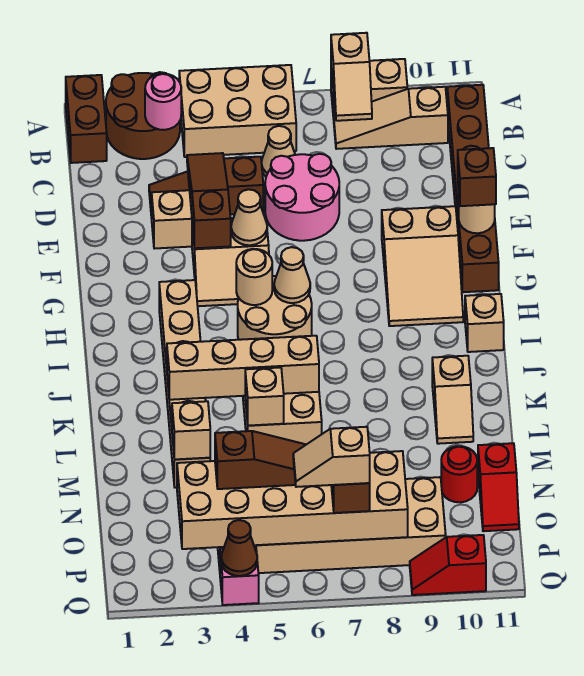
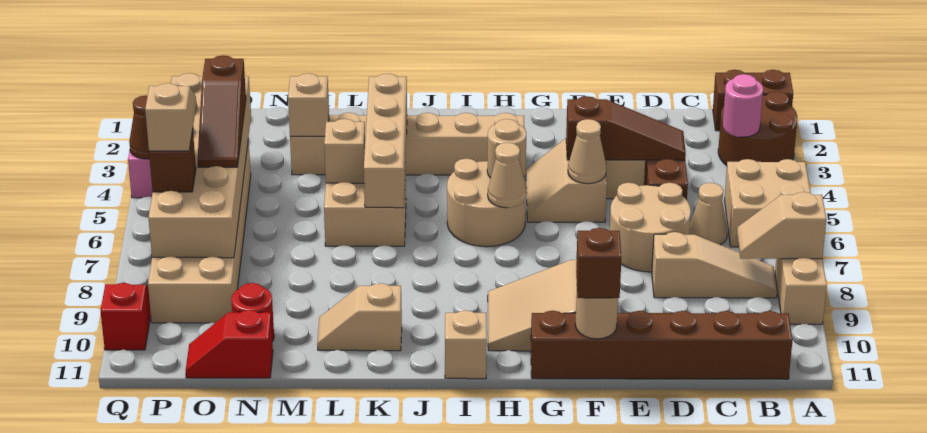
tan 2x3 brick [179,65,296,157] -> tan 2x2 brick [724,159,811,247]
tan 1x3 slope [334,87,448,149] -> tan 1x3 slope turned to [652,232,777,298]
pink 2x2 round brick [265,154,339,241] -> tan 2x2 round brick [610,183,691,272]

